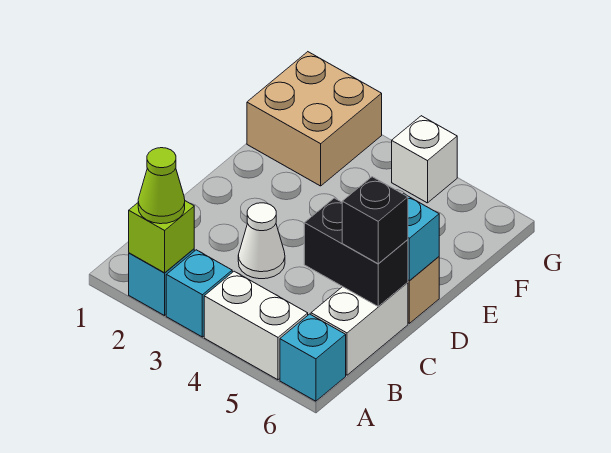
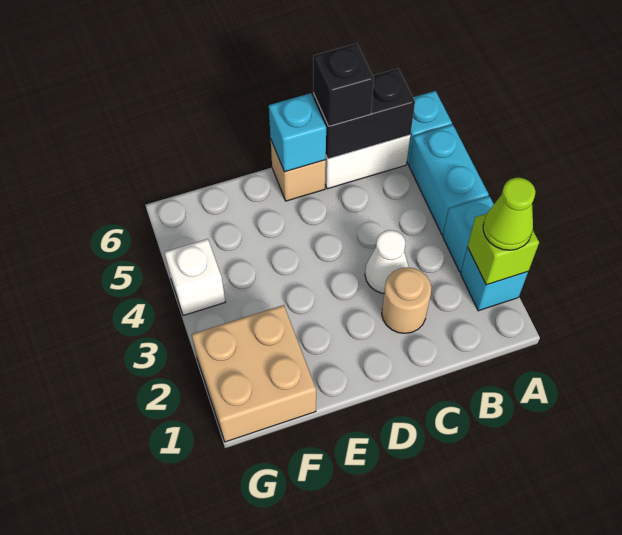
white 1x2 brick [204,271,308,380] -> cyan 1x2 brick [409,125,489,235]
none -> tan 1x1 round brick [382,267,432,333]
black 1x2 brick [304,198,408,307] -> black 1x2 brick turned to [313,69,415,159]

